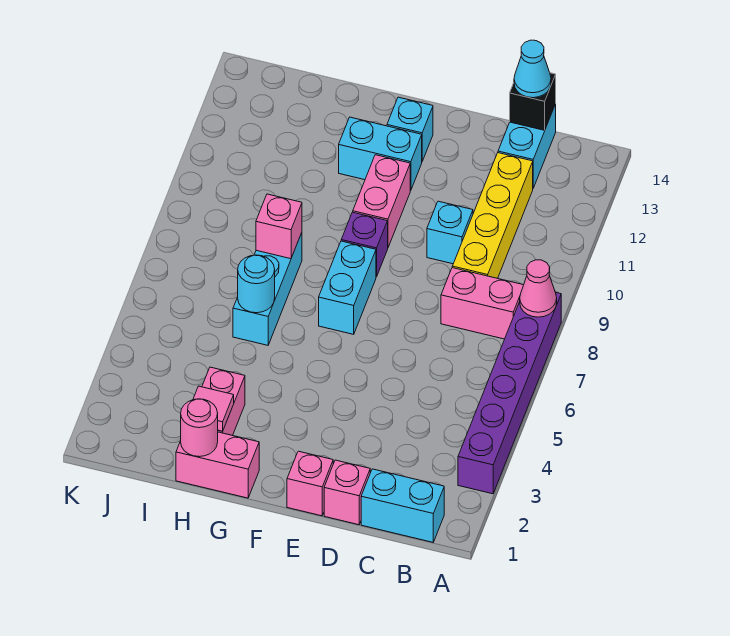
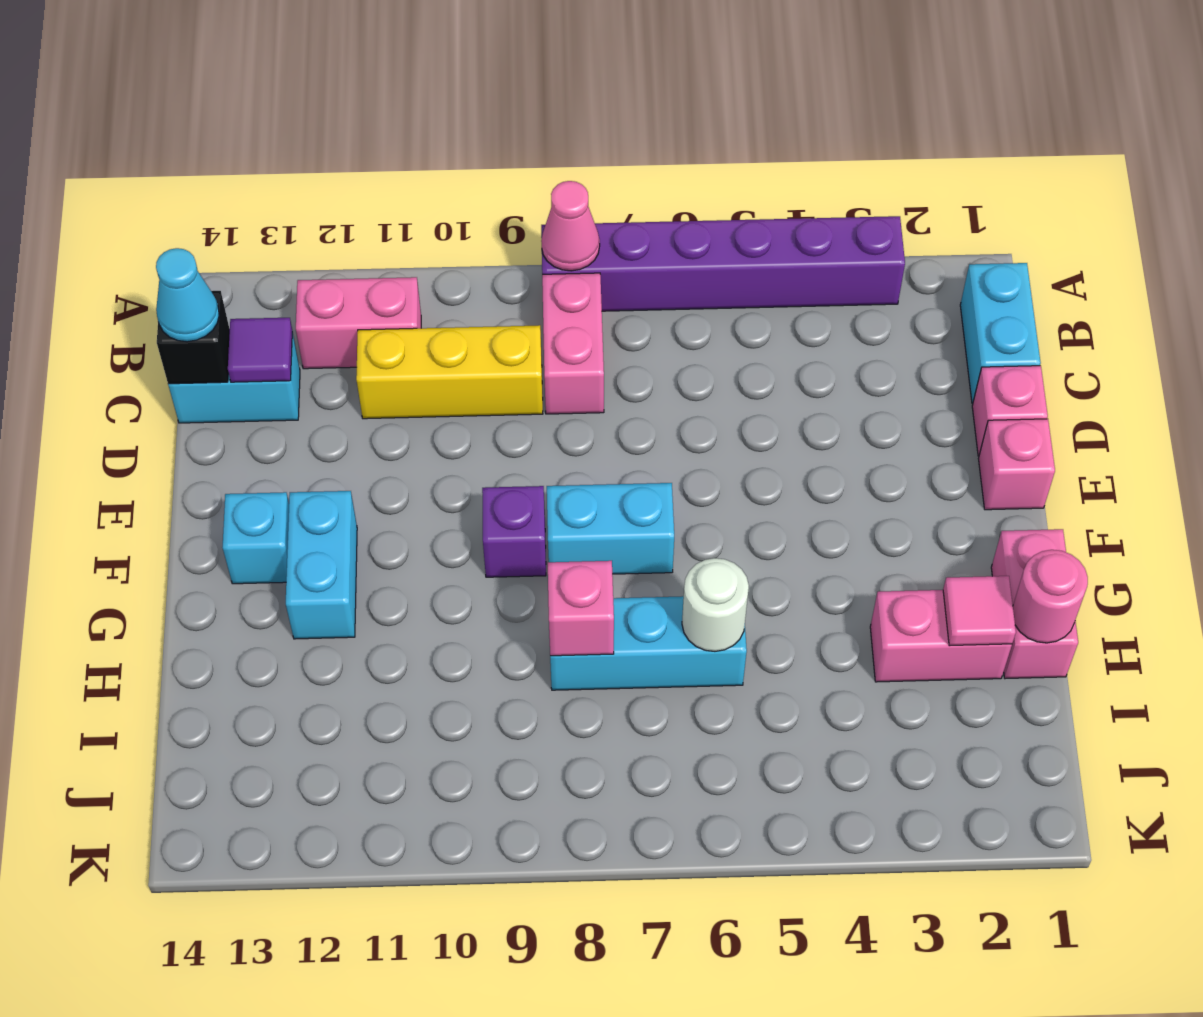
yellow 1x4 brick [452,153,533,278] -> yellow 1x3 brick [356,325,543,419]
none -> purple 1x1 tile [228,318,292,382]
cyan 1x1 brick [427,201,473,264] -> none
pink 1x2 brick [353,155,410,247] -> pink 1x2 brick moved to [296,277,421,369]
cyan 1x1 round brick [238,255,275,313] -> white 1x1 round brick [682,558,749,651]

